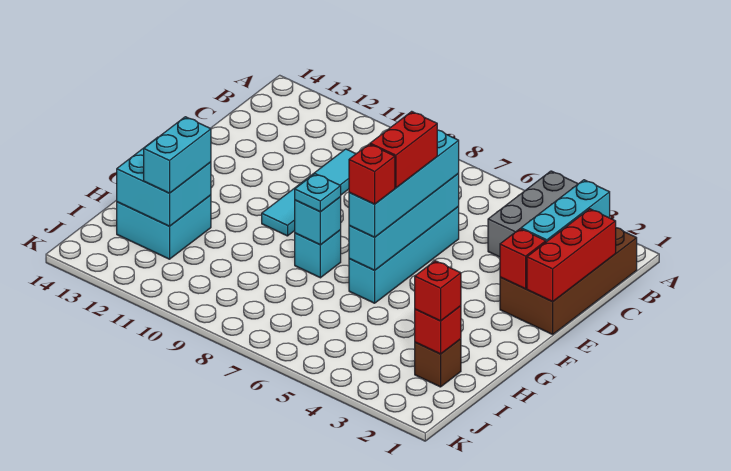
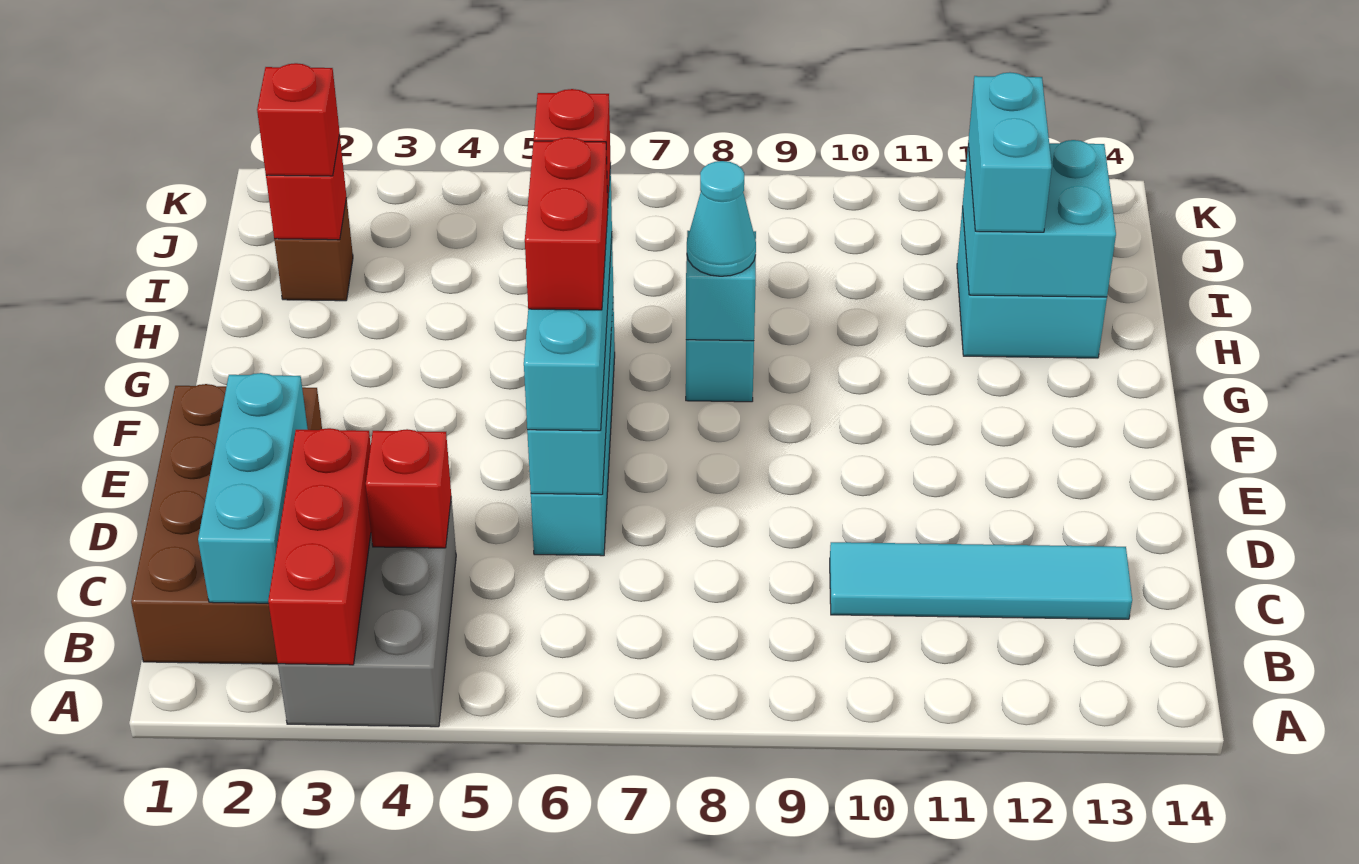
red 1x3 brick [527,209,616,302] -> red 1x3 brick moved to [268,428,371,665]
cyan 1x4 tile [262,149,356,236] -> cyan 1x4 tile turned to [830,542,1132,619]
red 1x1 brick [500,229,546,289] -> red 1x1 brick moved to [366,429,451,548]
cyan 1x1 plate [295,174,341,212] -> cyan 1x1 cone [687,161,756,276]

